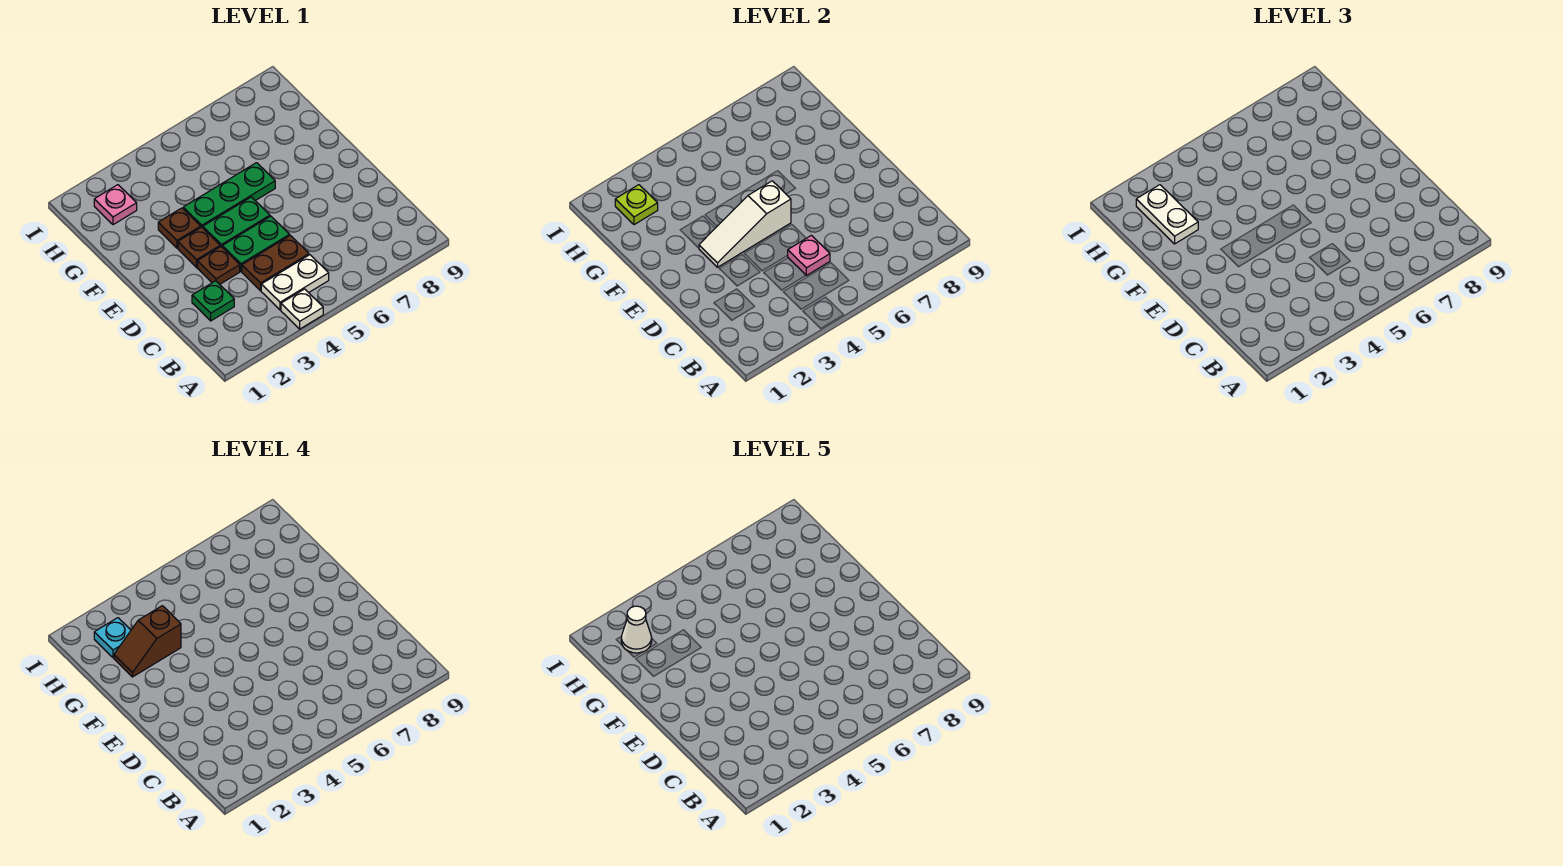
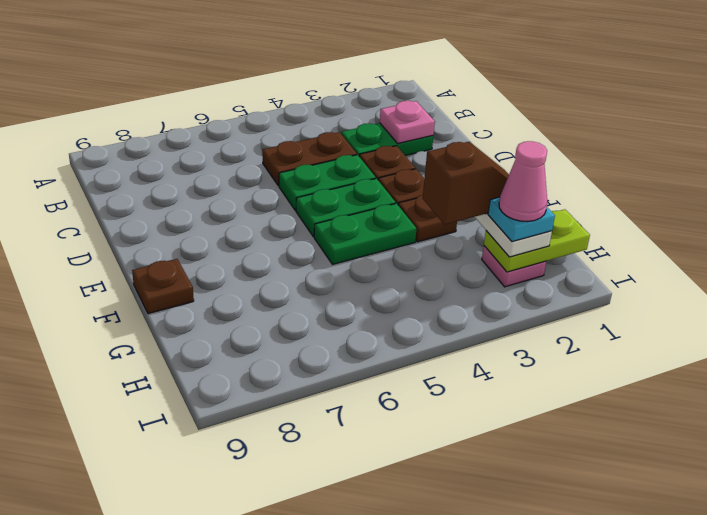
white 1x1 plate [281,289,323,329] -> none
white 1x2 plate [261,255,329,310] -> none
green 1x1 plate [192,281,234,321] -> green 1x2 plate [341,123,433,156]
pink 1x1 plate [787,235,830,275] -> pink 1x1 plate moved to [380,101,435,143]
white 1x3 slope [699,181,791,267] -> none
green 1x3 plate [183,163,275,228] -> green 1x2 plate [314,203,417,265]
none -> brown 1x1 plate [132,259,194,314]
lime 1x1 plate [615,185,658,225] -> lime 1x2 plate [484,209,590,272]
white 1x1 cone [621,606,652,653] -> pink 1x1 cone [499,141,547,222]

